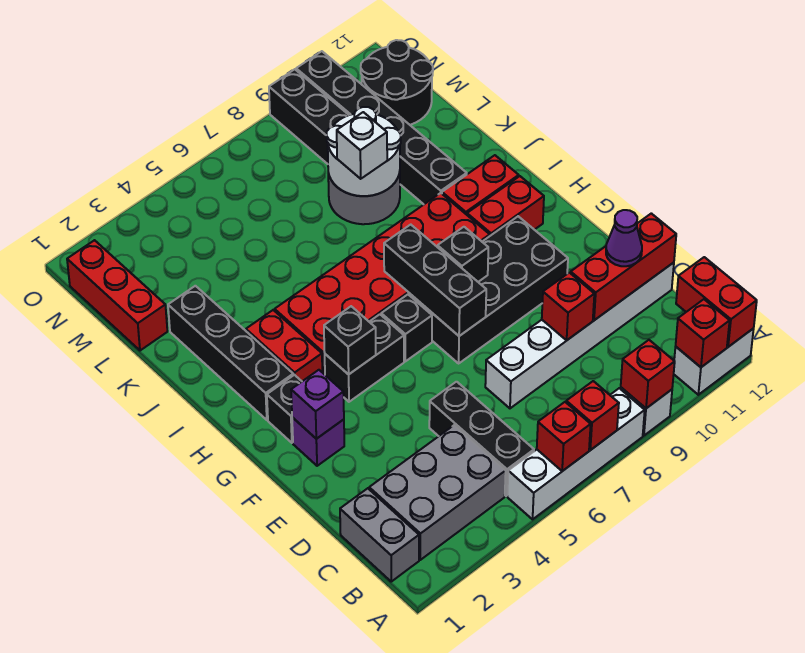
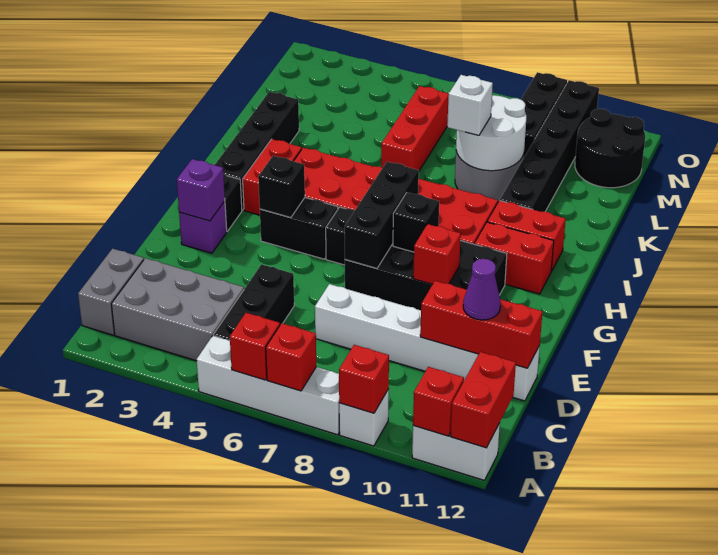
red 1x1 brick [542,273,594,340] -> red 1x1 brick moved to [413,224,461,284]
red 1x3 brick [67,240,167,351] -> red 1x3 brick moved to [381,86,449,170]

